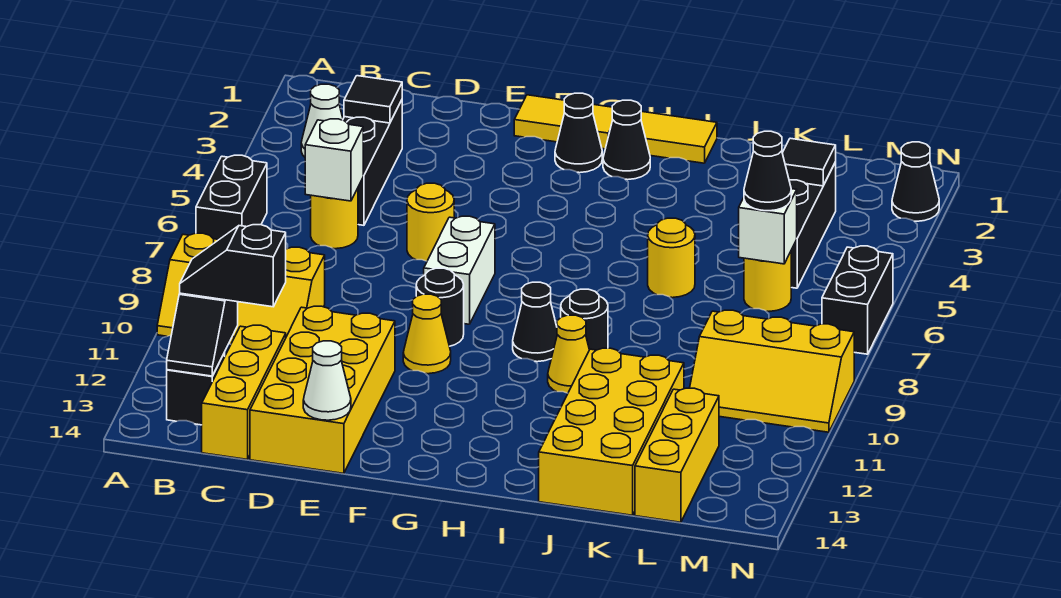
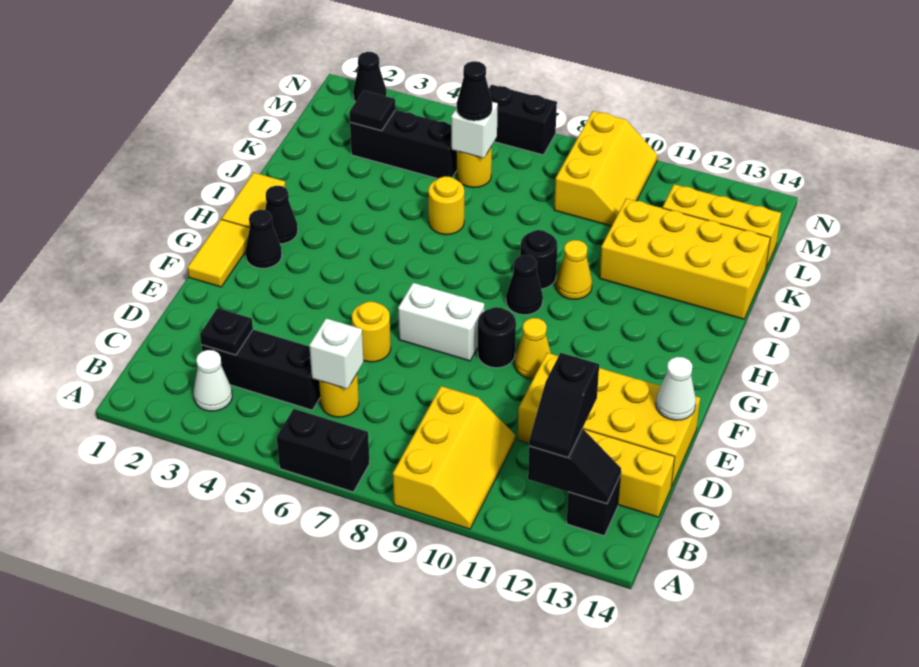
black 1x1 tile [344,76,402,123] -> black 1x1 plate [200,308,253,355]

